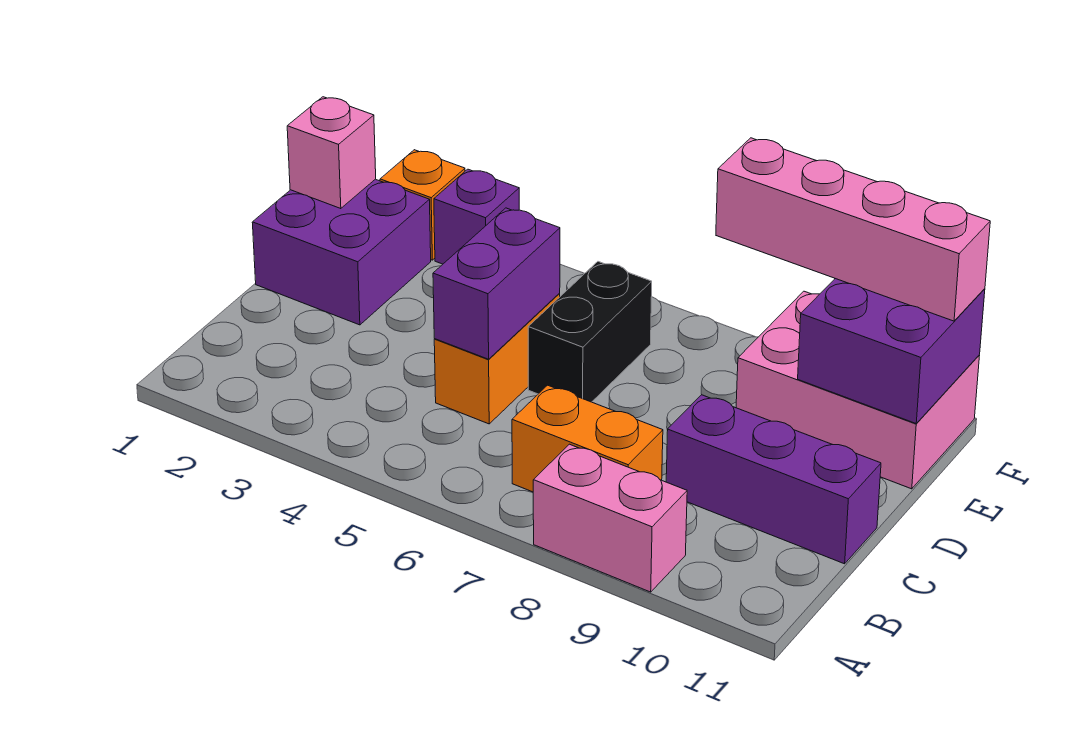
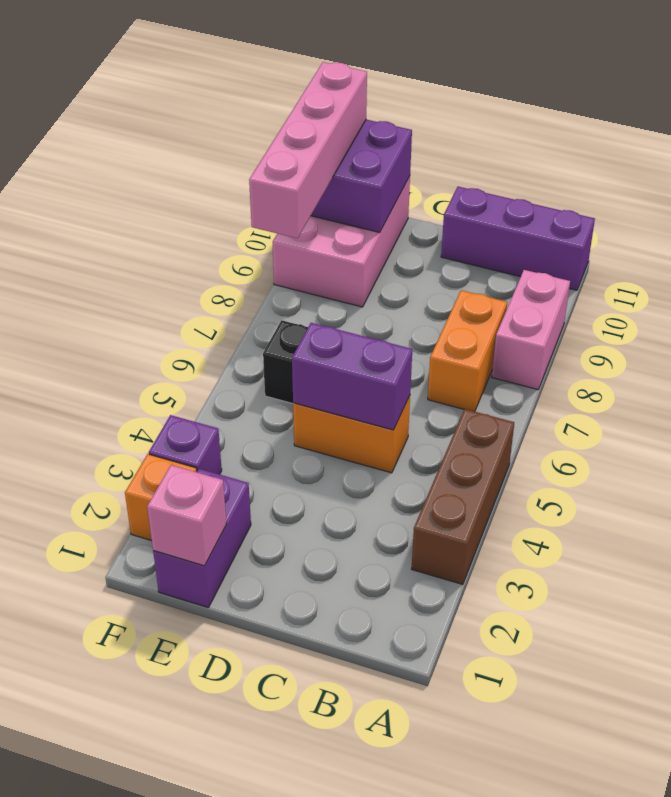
none -> brown 1x3 brick [412,409,514,584]
purple 1x3 brick [666,395,881,564] -> purple 1x3 brick turned to [441,187,595,290]
purple 2x2 brick [252,179,431,325] -> purple 1x2 brick [153,469,251,608]

